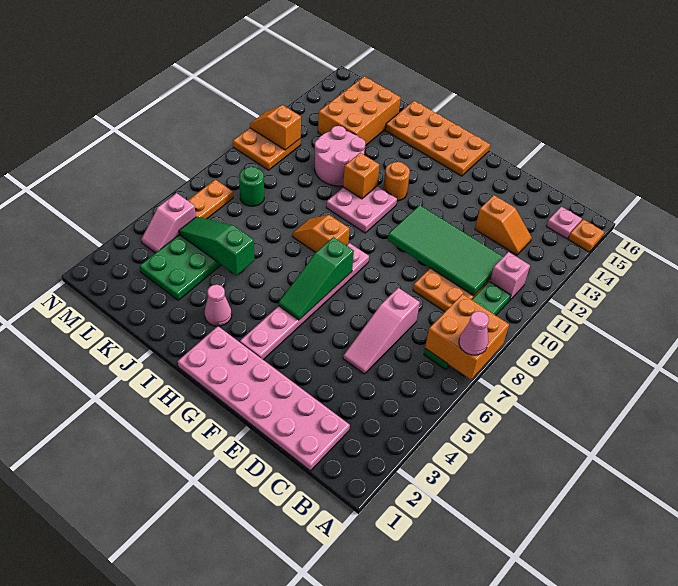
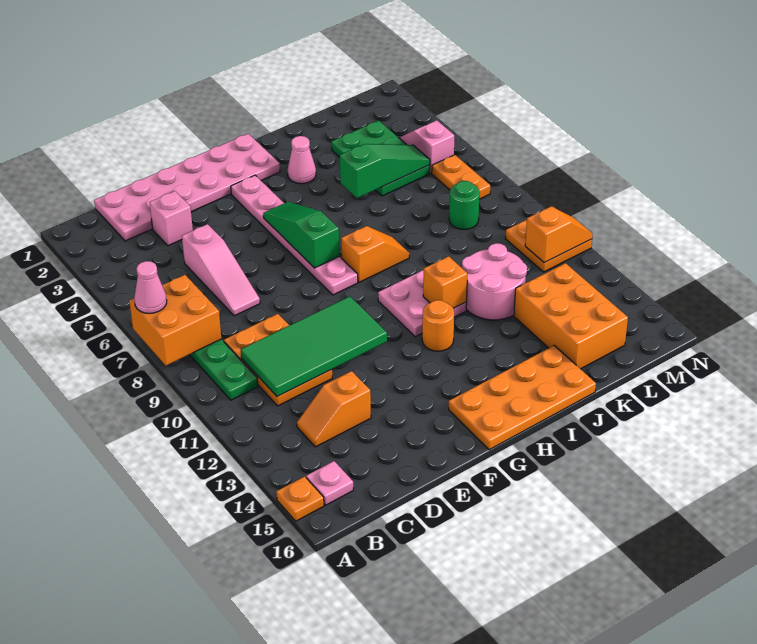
pink 1x1 brick [490,252,530,301] -> pink 1x1 brick moved to [150,191,193,246]
pink 1x3 slope [343,288,420,374] -> pink 1x3 slope turned to [182,224,260,316]

